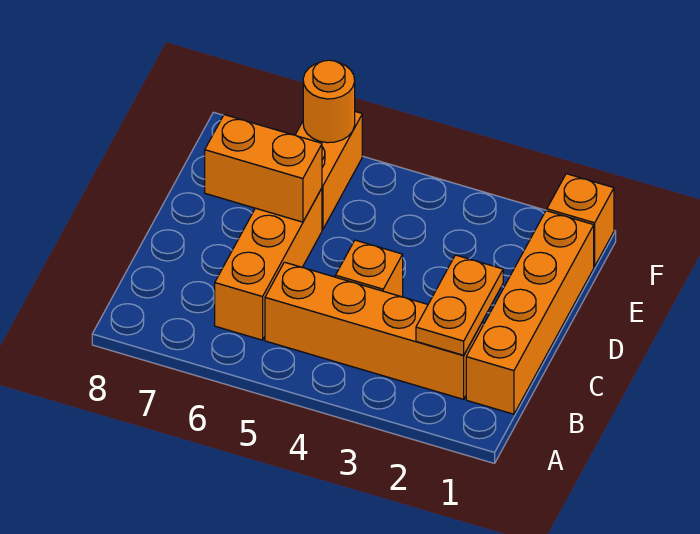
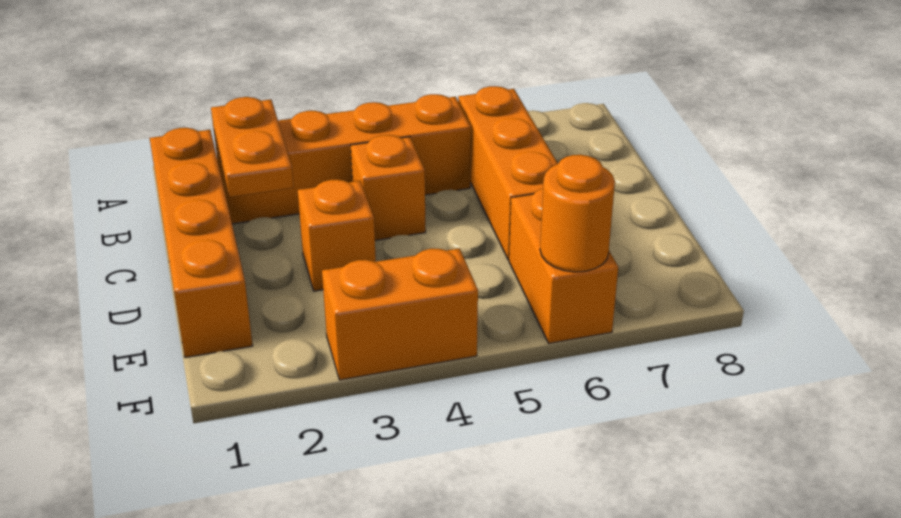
orange 1x2 brick [205,115,322,222] -> orange 1x2 brick moved to [322,248,478,380]
orange 1x1 brick [547,174,614,266] -> orange 1x1 brick moved to [298,179,376,291]

